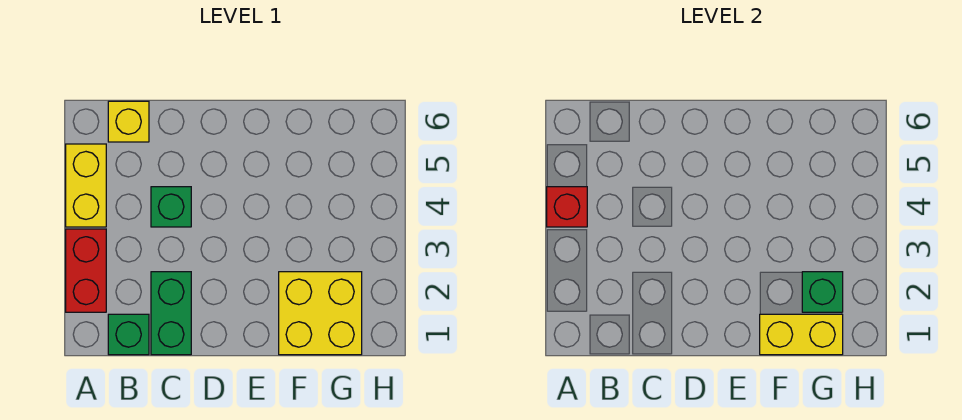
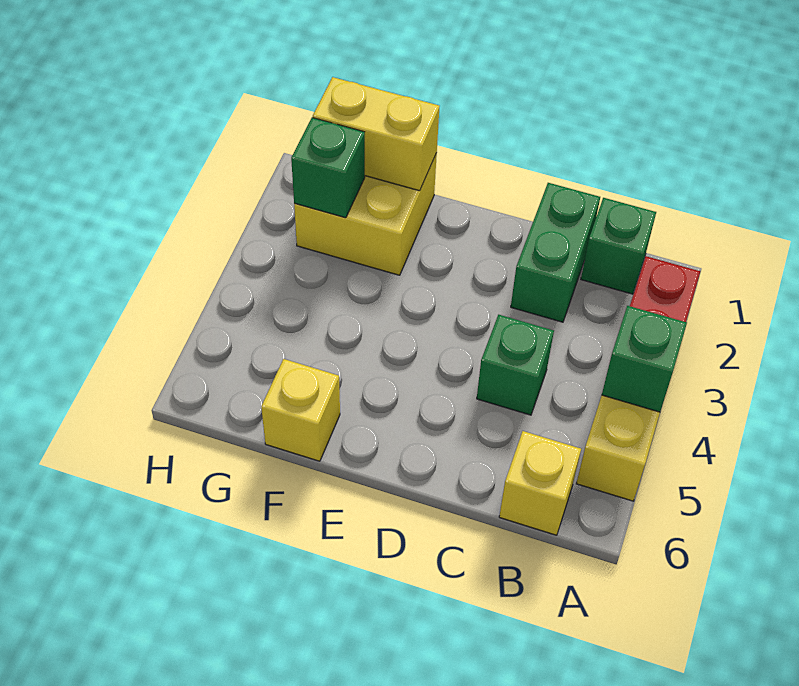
red 1x1 brick [547,187,587,227] -> green 1x1 brick [602,306,687,412]
none -> yellow 1x1 brick [261,359,340,461]

